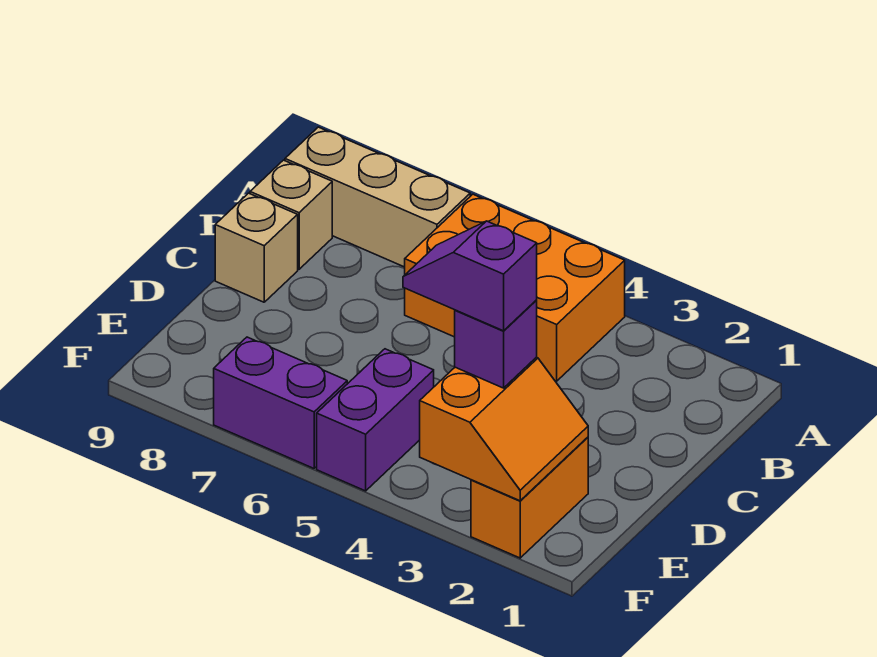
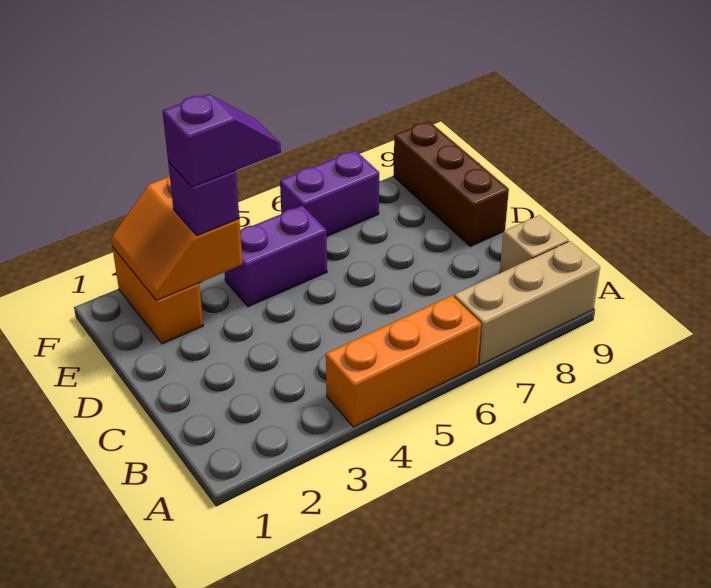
orange 2x3 brick [405,194,625,381] -> orange 1x3 brick [326,296,481,427]
tan 1x1 brick [215,193,298,302] -> none
none -> brown 1x3 brick [393,121,509,246]
purple 1x2 brick [317,349,434,491] -> purple 1x2 brick turned to [225,206,327,307]

